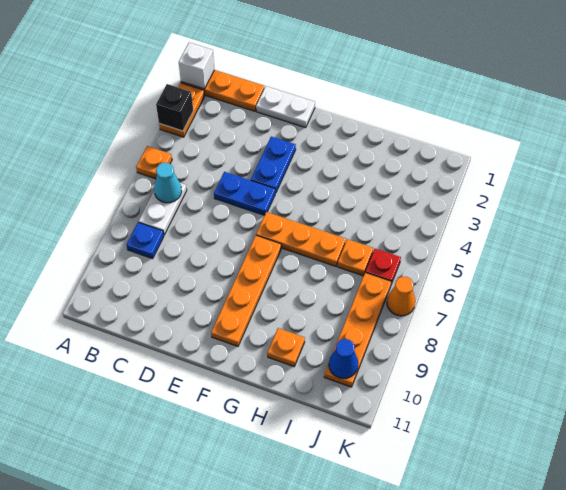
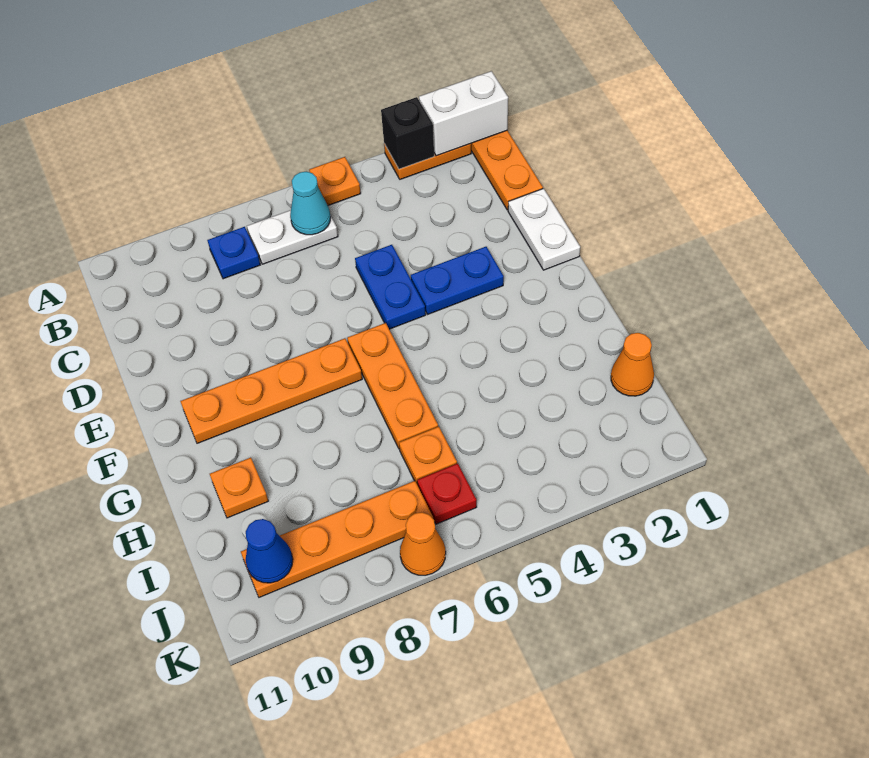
white 1x1 brick [179,43,214,89] -> white 1x2 brick [419,71,508,156]
none -> orange 1x1 cone [611,333,654,396]

